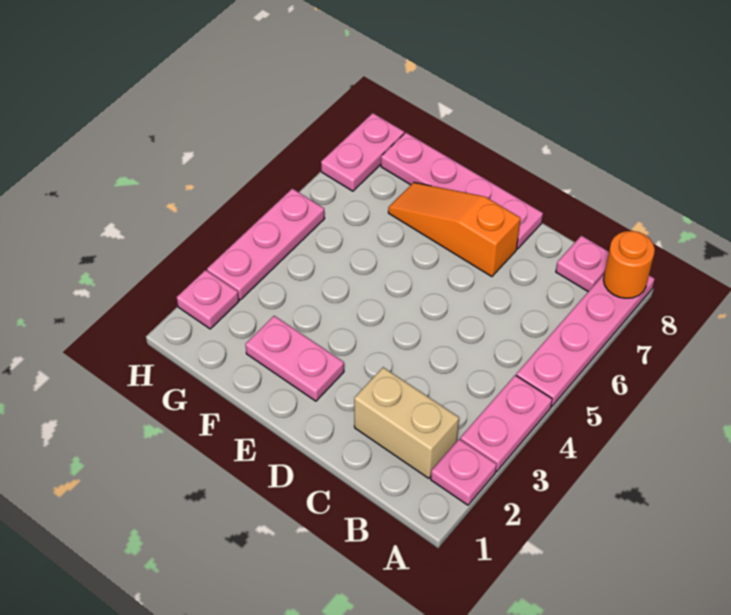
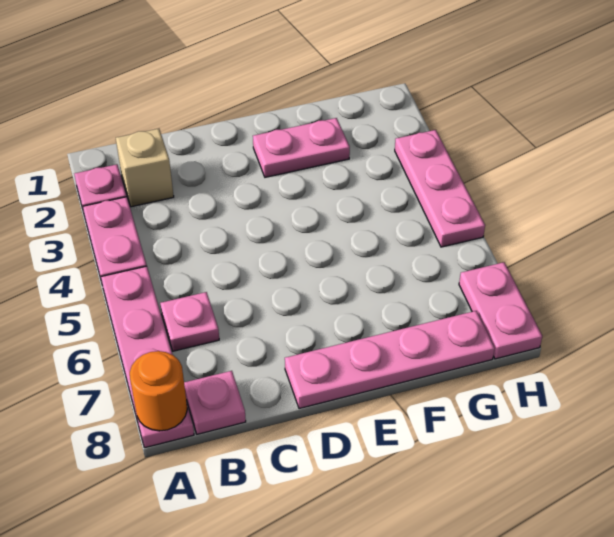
tan 1x2 brick [354,367,459,478] -> tan 1x1 brick [116,129,174,207]
orange 1x3 slope [388,182,521,277] -> none
pink 1x1 plate [177,270,239,329] -> pink 1x1 plate moved to [160,292,219,351]

